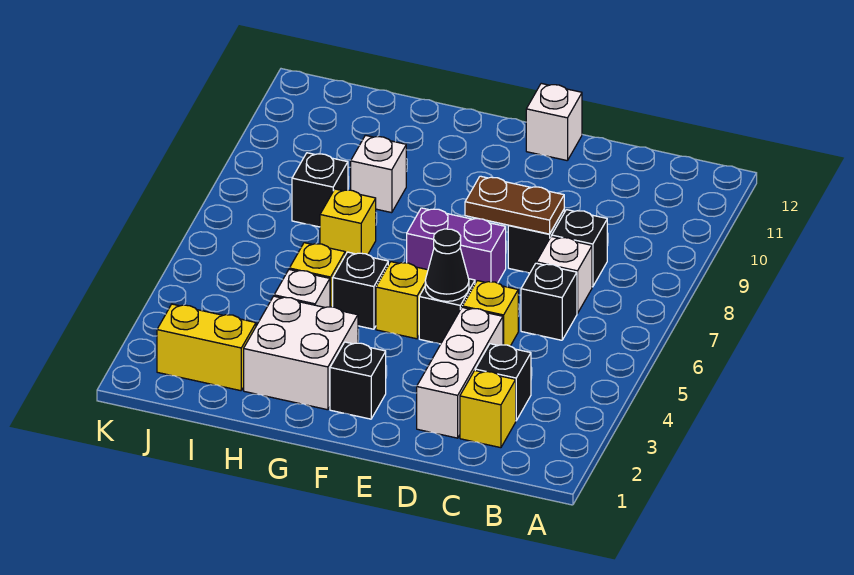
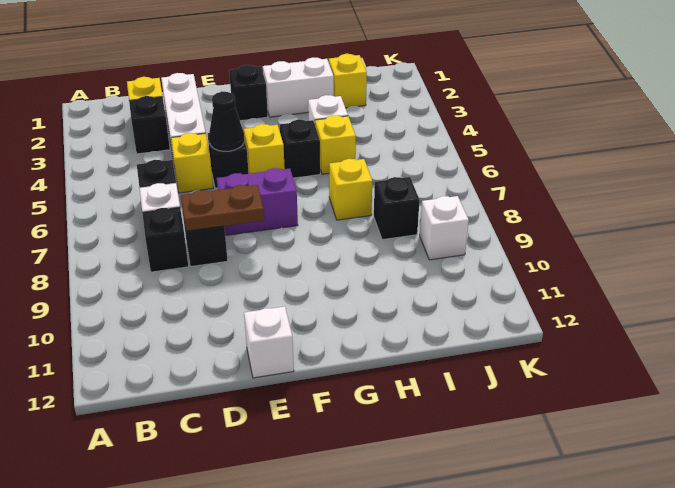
white 2x2 brick [244,296,358,410] -> white 1x2 brick [263,57,334,117]
white 1x1 brick [351,135,406,213] -> white 1x1 brick moved to [420,196,469,260]
yellow 1x2 brick [157,304,256,391] -> yellow 1x1 brick [329,54,367,108]

